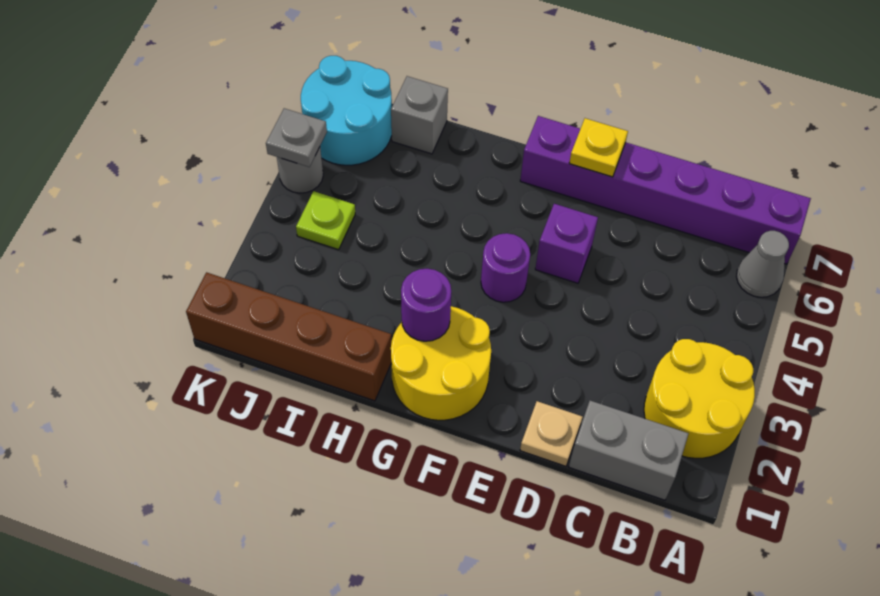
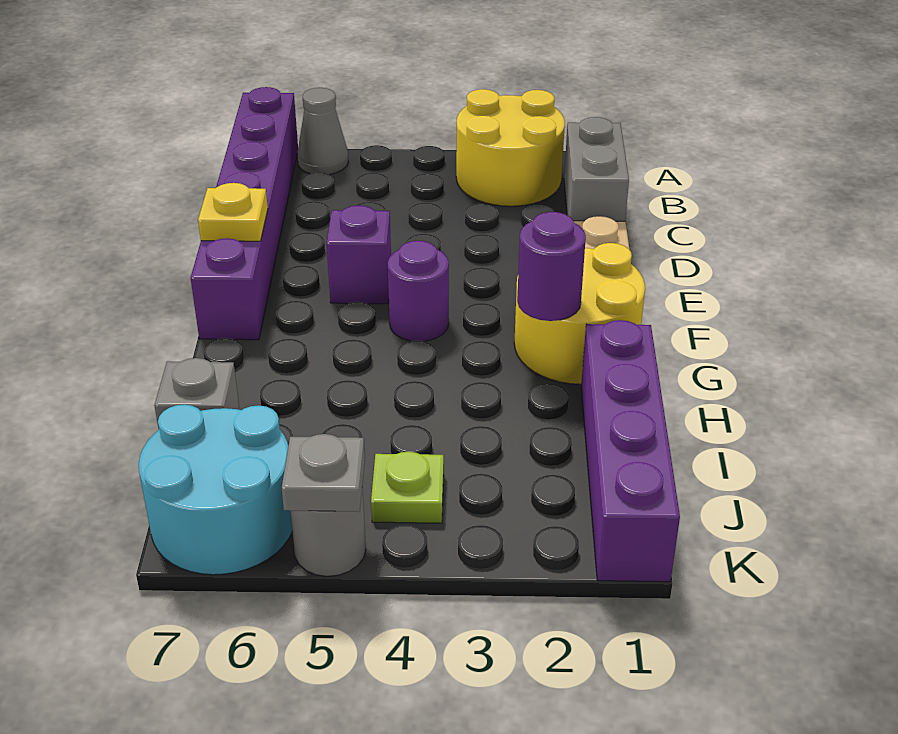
brown 1x4 brick [186,272,392,401] -> purple 1x4 brick [581,320,680,582]

